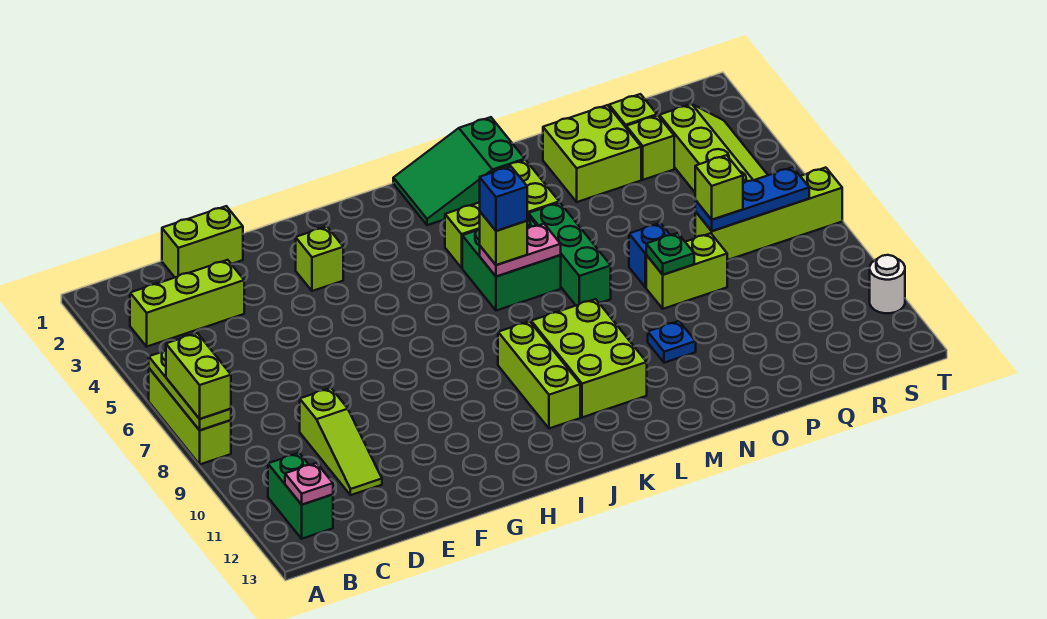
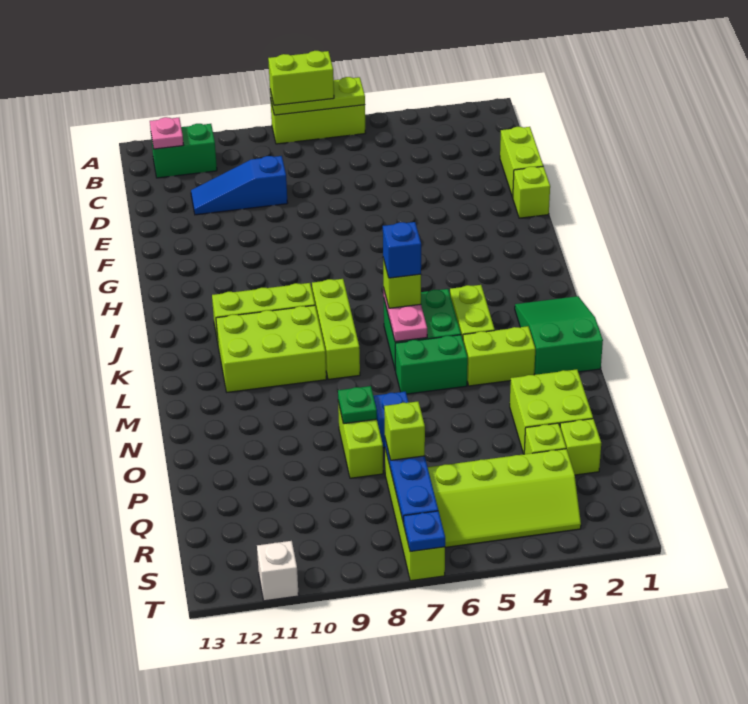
lime 1x3 brick [130,260,244,346] -> lime 1x3 brick moved to [312,279,360,380]
lime 1x3 slope [300,388,382,495] -> blue 1x3 slope [191,156,288,215]
lime 1x1 brick [296,227,343,291] -> lime 1x1 brick moved to [513,166,550,218]
green 1x3 brick [528,203,611,305] -> green 1x2 brick [395,335,468,394]
blue 1x1 plate [648,321,696,363] -> blue 1x1 plate moved to [404,511,445,552]
white 1x1 round brick [870,255,905,313] -> white 1x1 brick [257,541,299,601]

